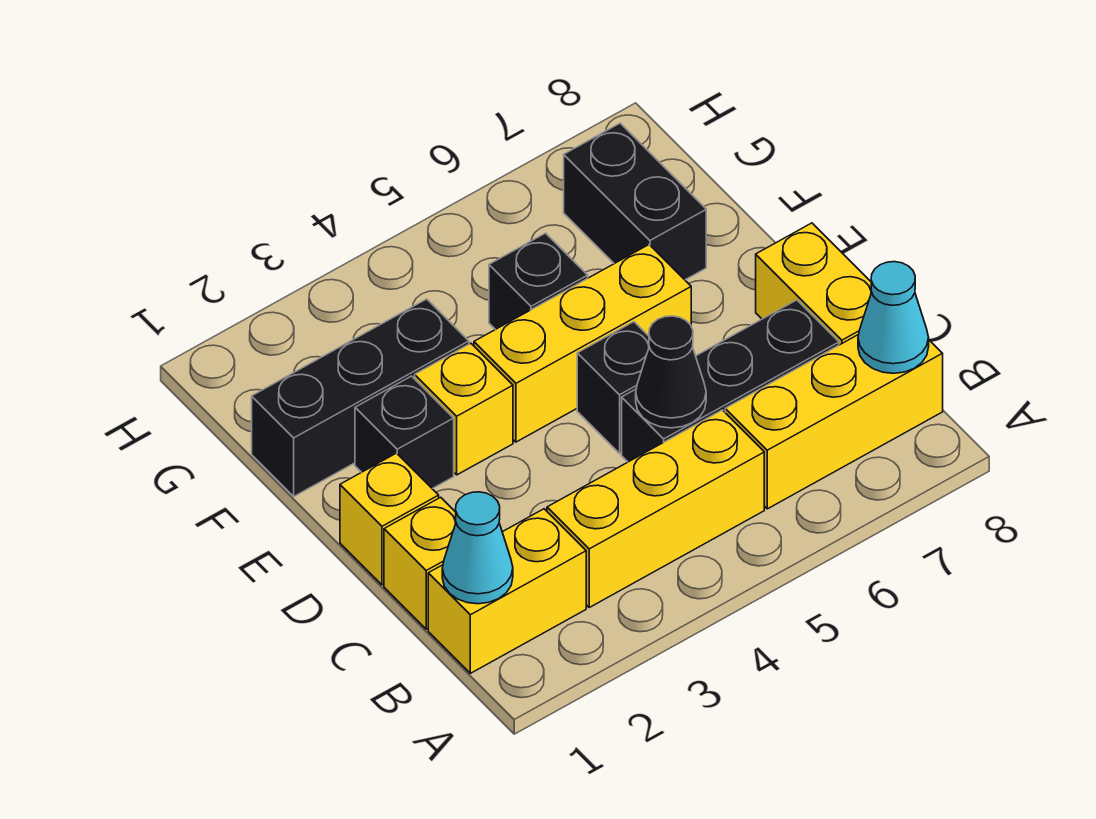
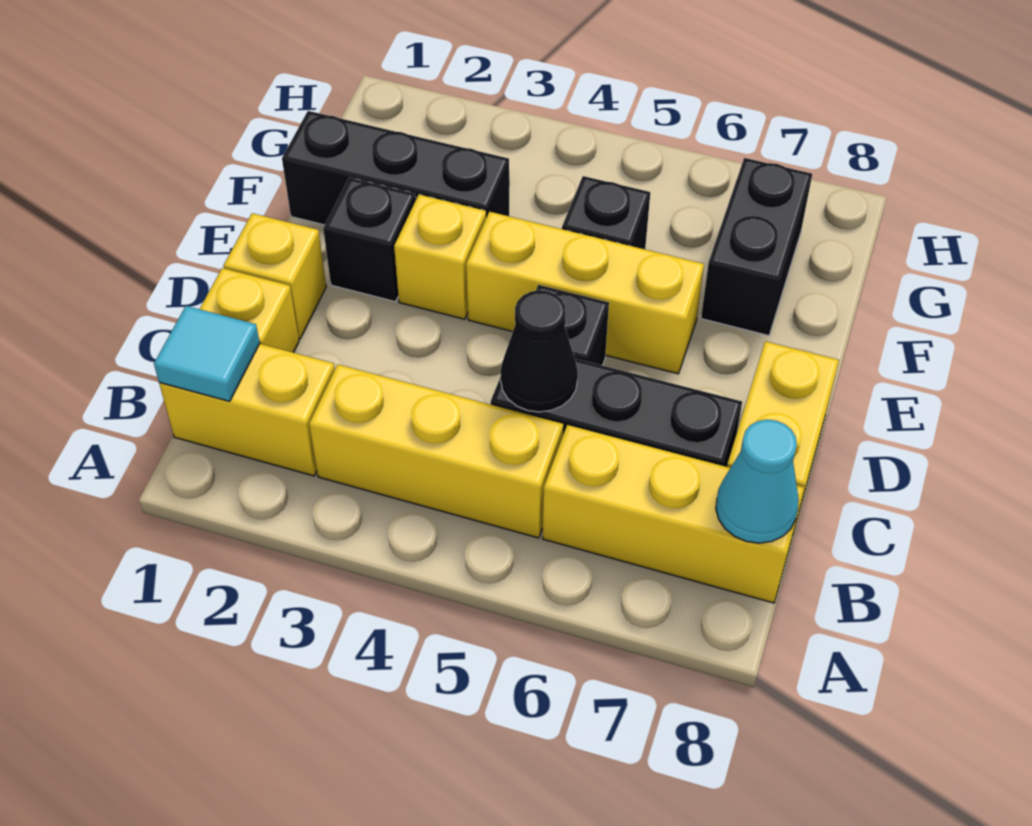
cyan 1x1 cone [442,492,513,604] -> cyan 1x1 tile [154,306,260,401]

